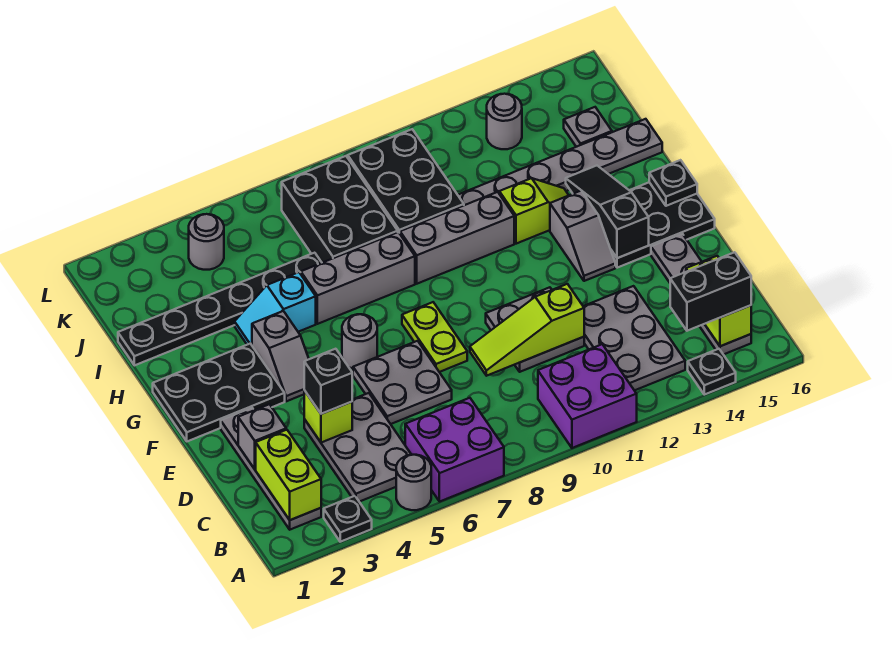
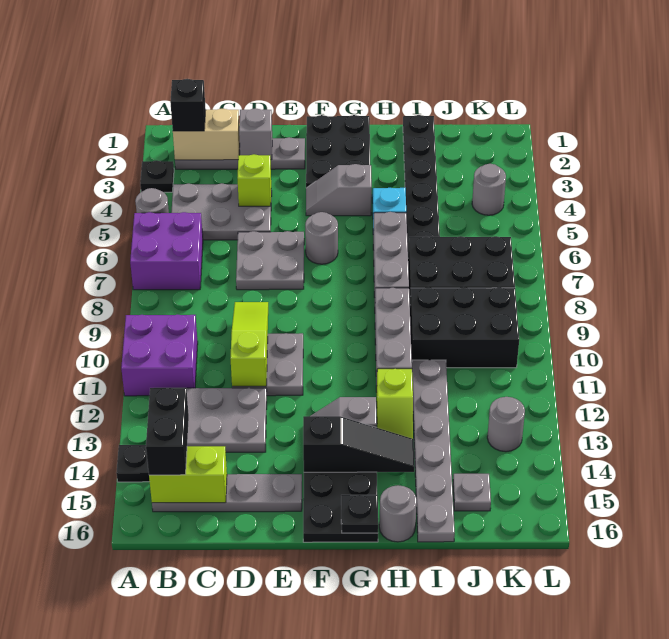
lime 1x2 brick [256,430,321,520] -> tan 1x2 brick [173,109,240,160]
black 1x1 brick [304,349,352,414] -> black 1x1 brick moved to [170,79,206,131]
lime 1x2 plate [402,302,467,372] -> none
none -> grey 1x1 round brick [379,485,417,542]

